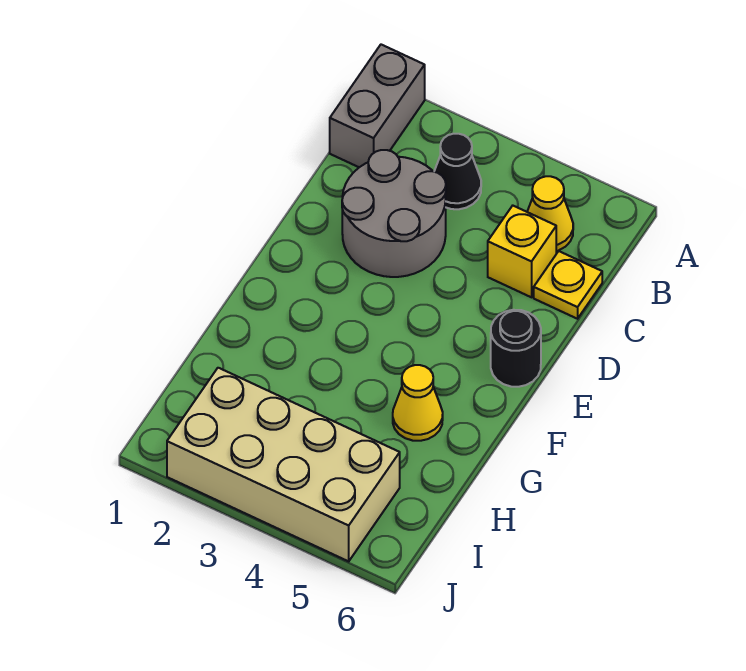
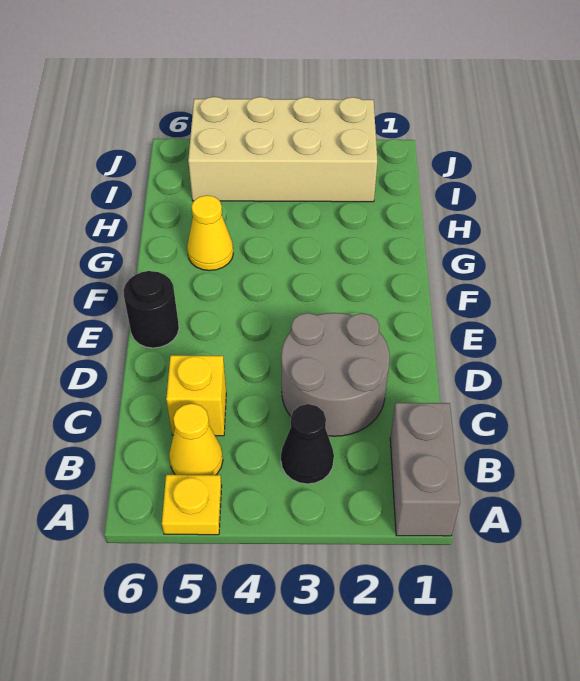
yellow 1x1 plate [534,251,602,319] -> yellow 1x1 plate moved to [162,475,222,535]

